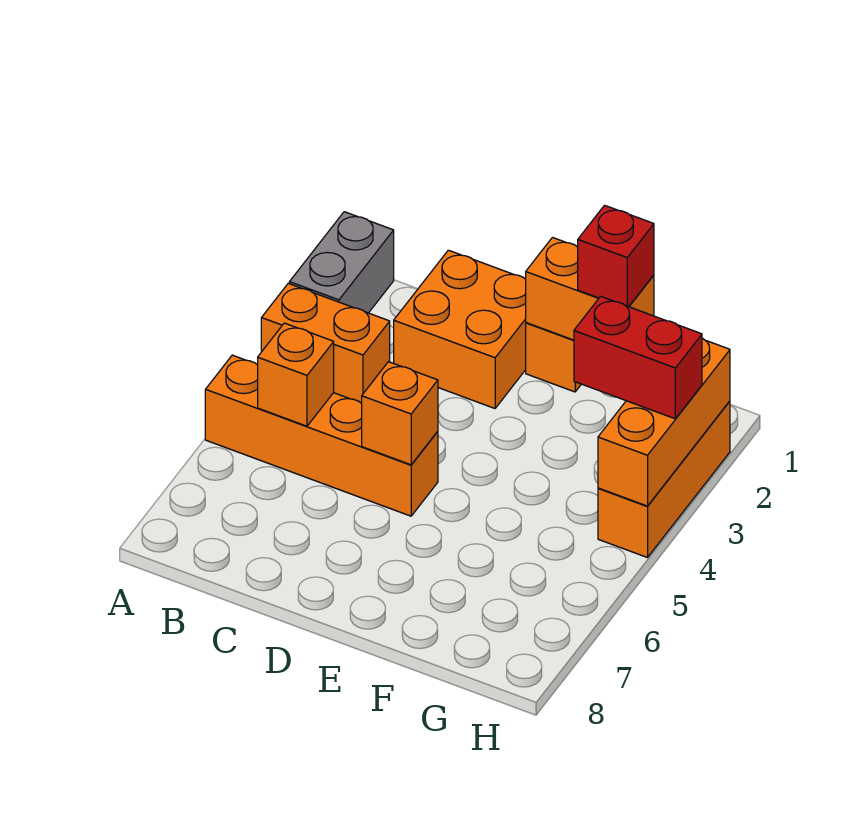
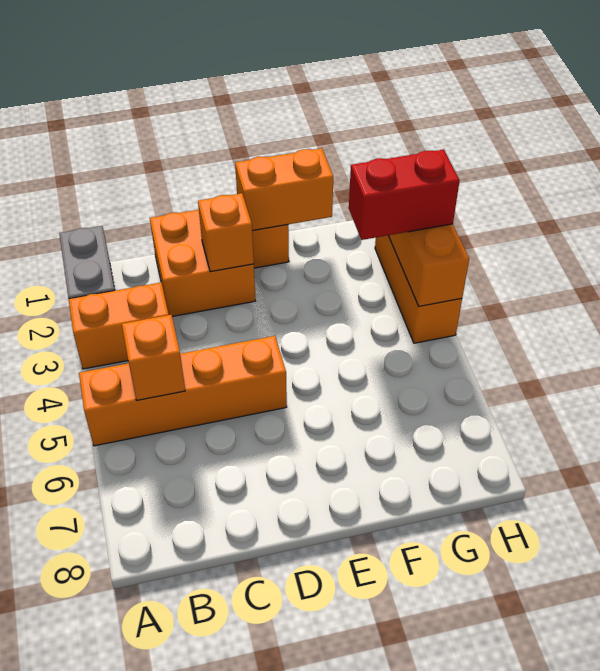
orange 1x1 brick [362,362,438,465] -> orange 1x1 brick moved to [198,193,254,272]
red 1x1 brick [578,205,654,307] -> none

